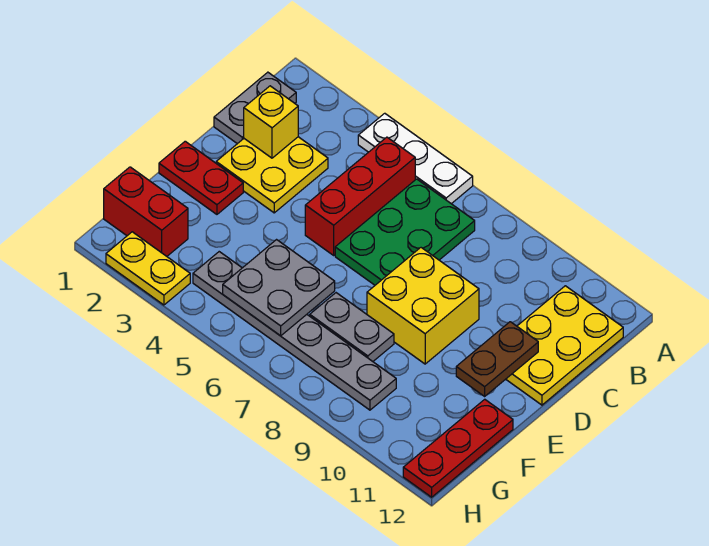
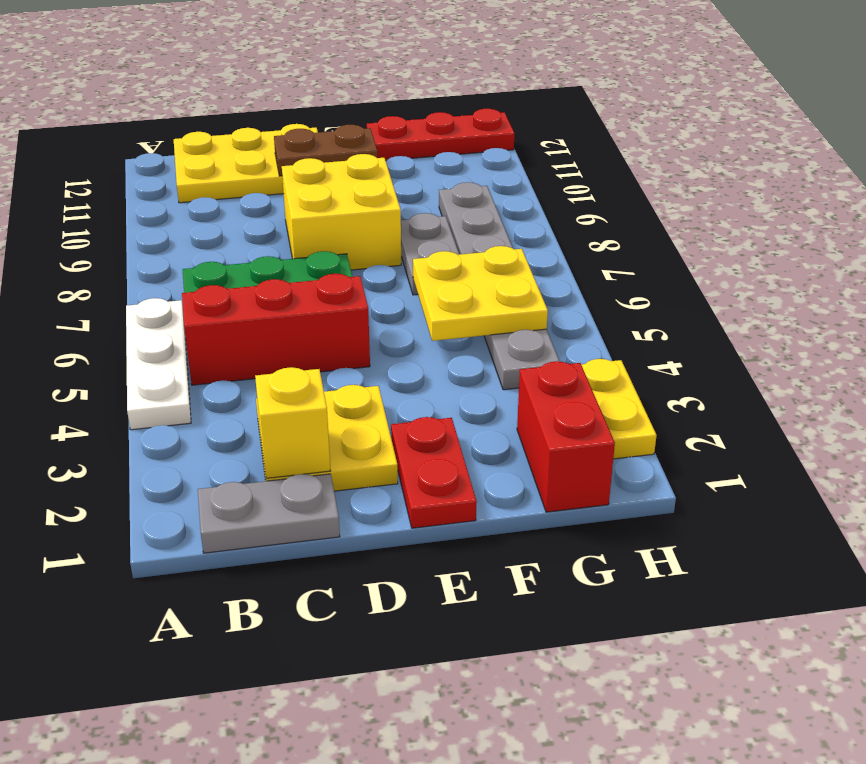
grey 2x2 plate [223,240,335,336] -> yellow 2x2 plate [413,246,548,341]

